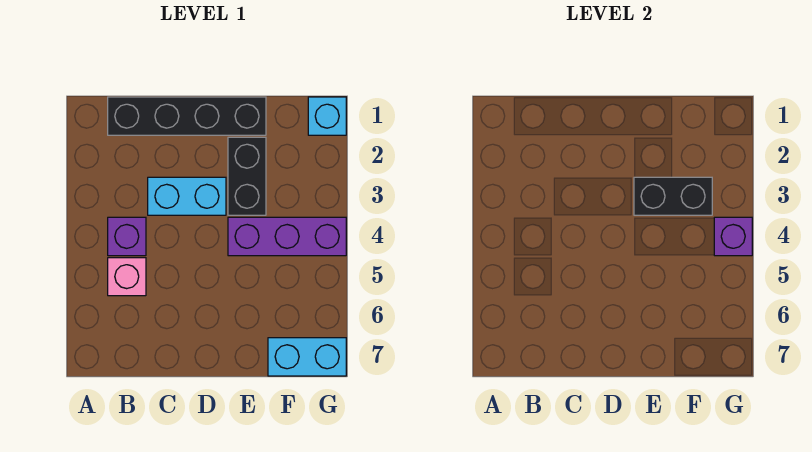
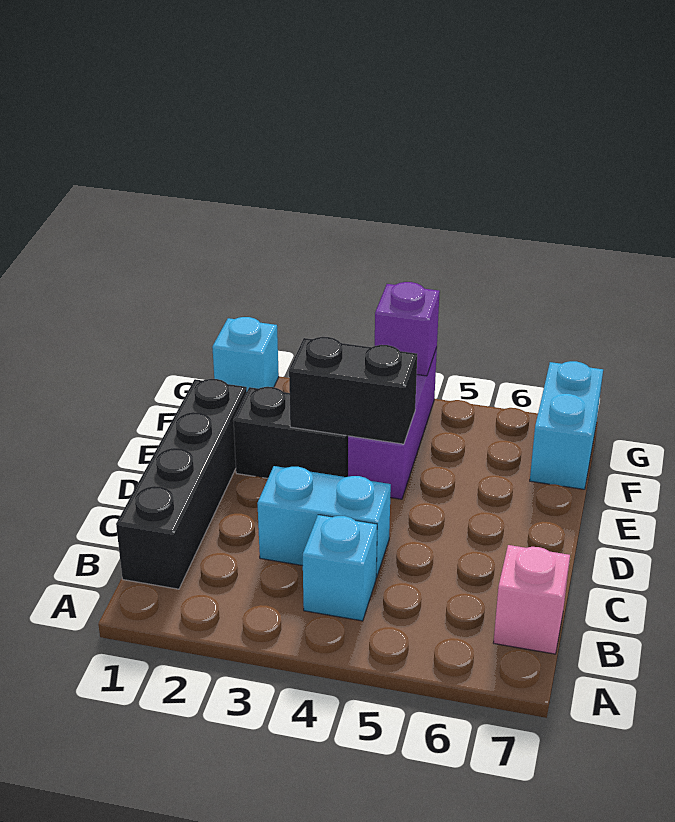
purple 1x1 brick [108,217,146,256] -> cyan 1x1 brick [303,515,377,621]
pink 1x1 brick [108,258,146,296] -> pink 1x1 brick moved to [494,545,570,654]
cyan 1x2 brick [148,177,226,215] -> cyan 1x2 brick turned to [257,466,391,578]
black 1x2 brick [634,177,712,215] -> black 1x2 brick turned to [289,337,417,444]

